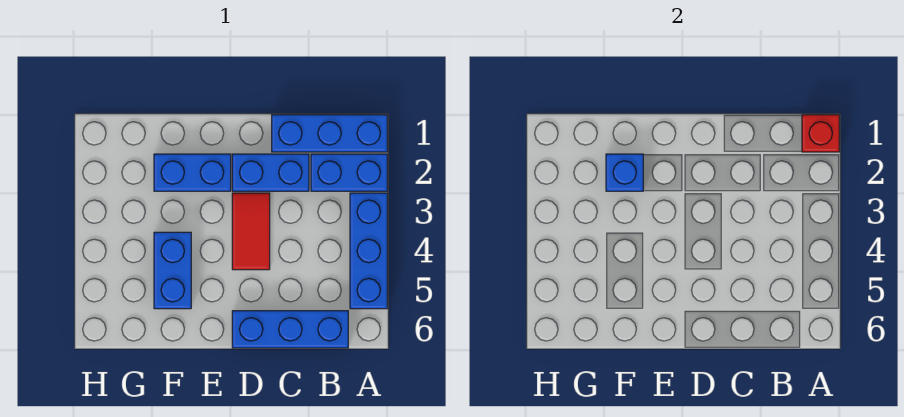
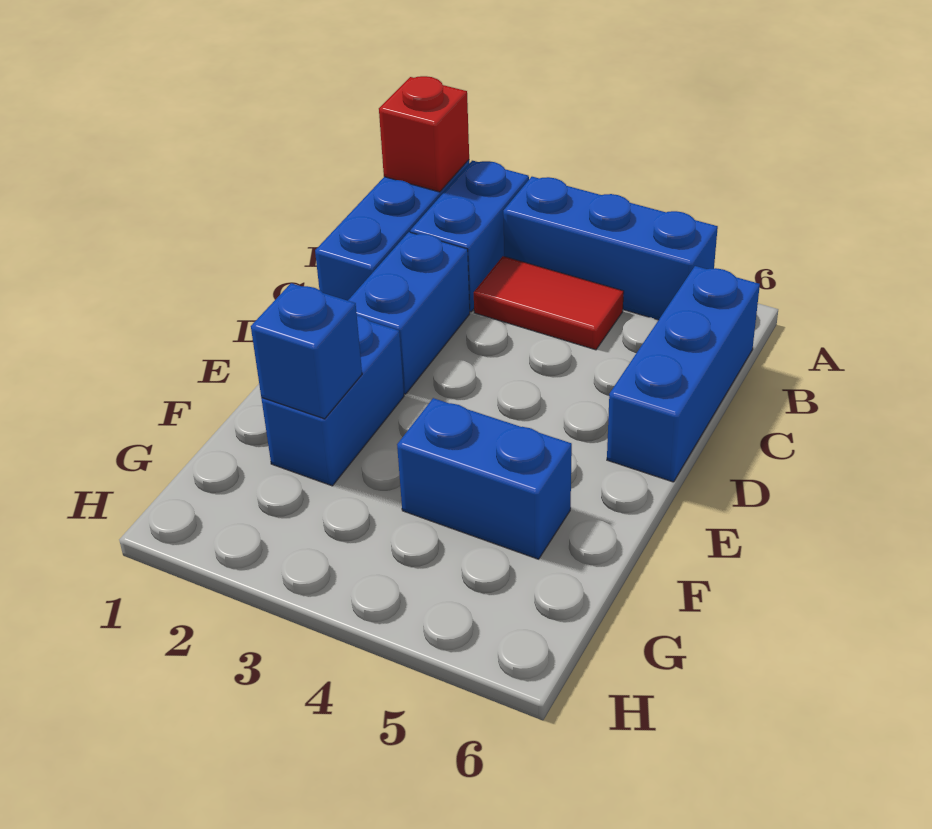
red 1x2 tile [232,193,270,270] -> red 1x2 tile moved to [474,256,624,350]

